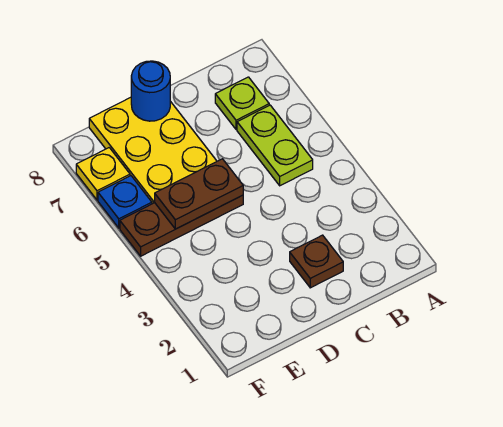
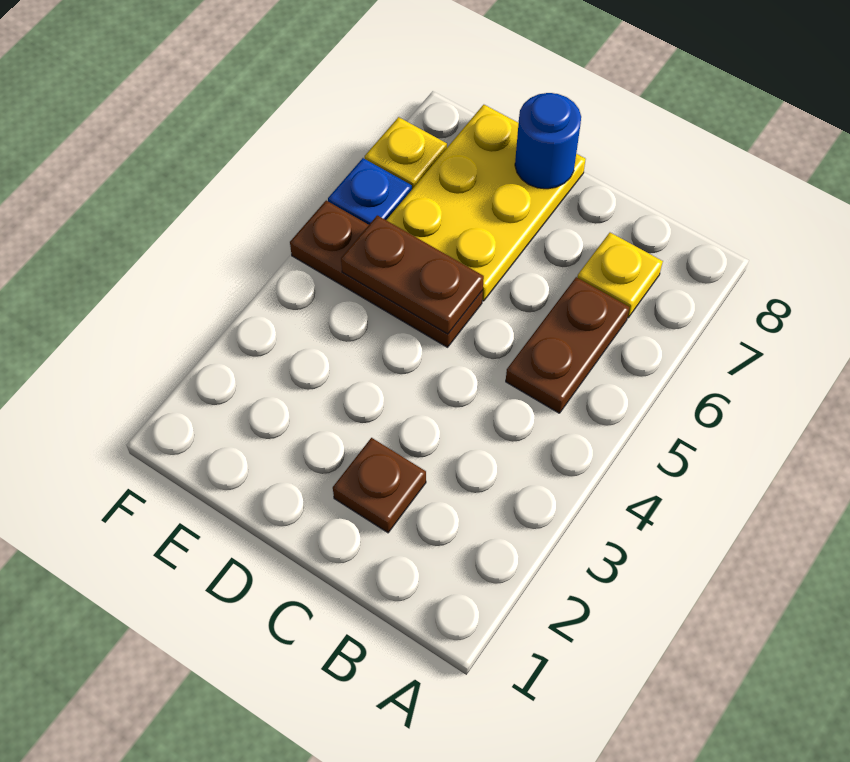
lime 1x2 plate [237,105,313,186] -> brown 1x2 plate [506,277,630,413]
lime 1x1 plate [215,77,269,130] -> yellow 1x1 plate [577,233,663,318]

